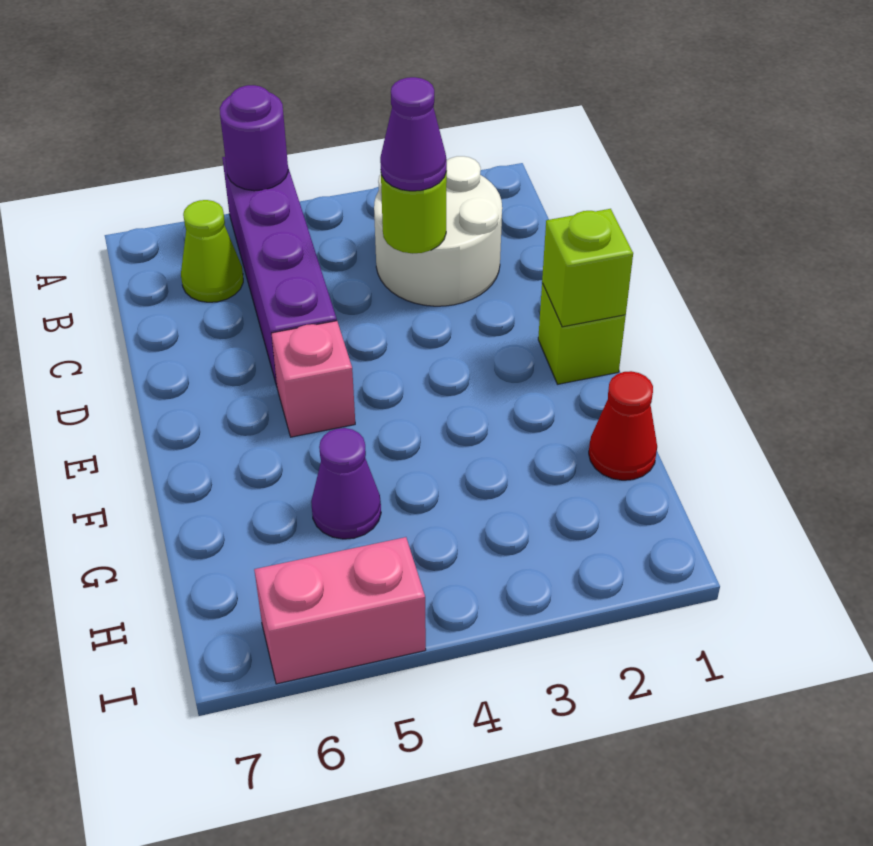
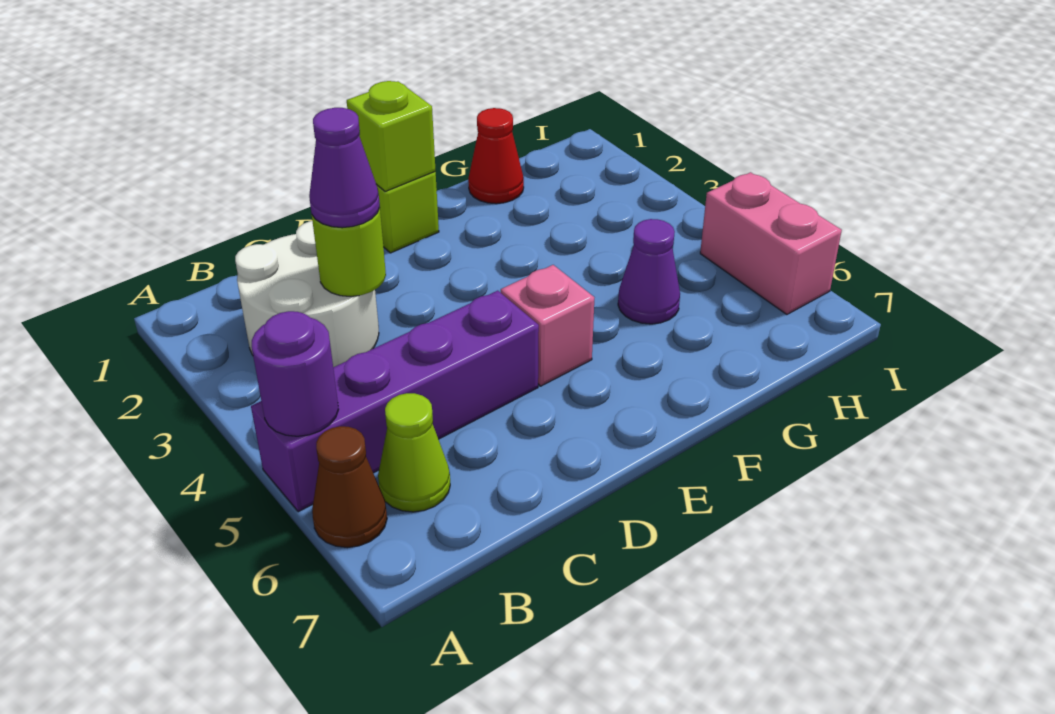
none -> brown 1x1 cone [312,426,387,548]

